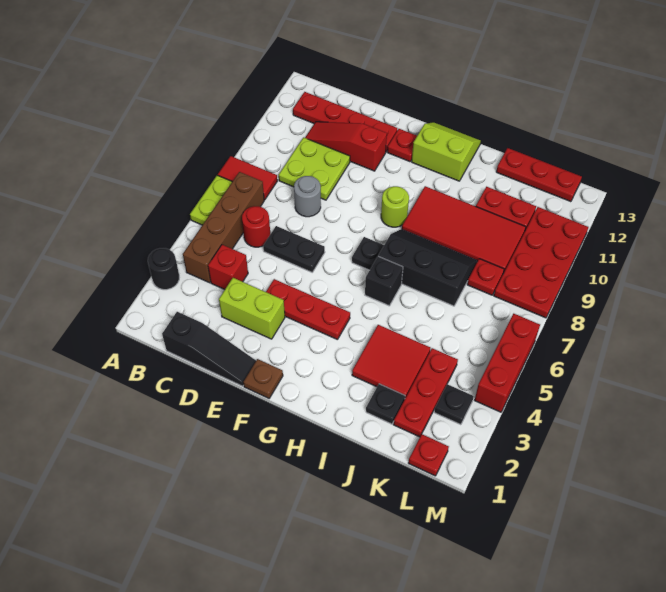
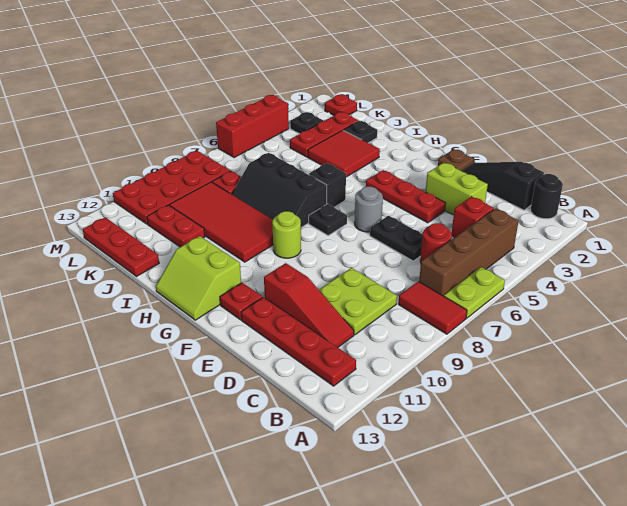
black 1x1 round brick [148,248,179,290] -> black 1x1 round brick moved to [530,174,563,219]
grey 1x1 round brick [294,176,321,217] -> grey 1x1 round brick moved to [354,187,383,232]

